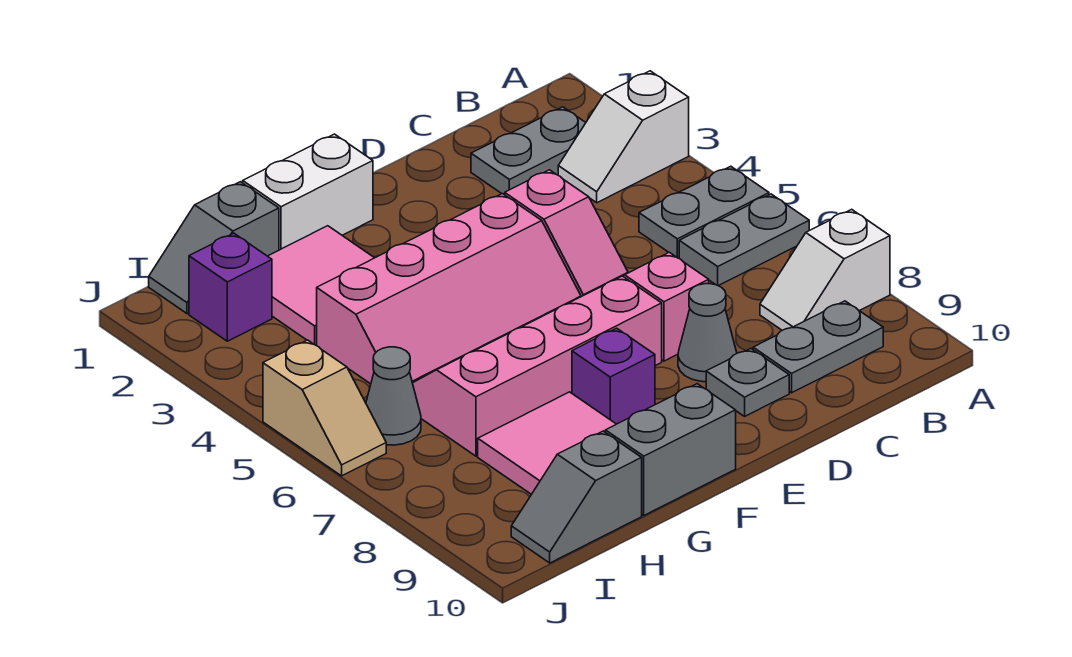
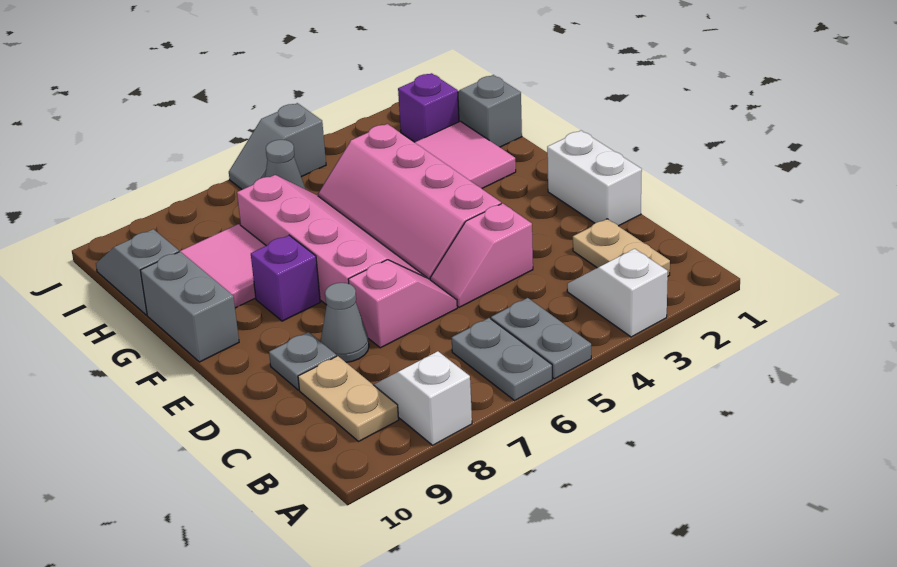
grey 1x2 plate [471,107,586,195] -> tan 1x2 plate [573,219,670,276]
grey 1x2 plate [753,301,883,393] -> tan 1x2 plate [298,356,399,441]
white 1x2 brick [243,134,373,250] -> white 1x2 brick moved to [547,131,642,226]
tan 1x2 slope [263,340,386,476] -> grey 1x2 slope [229,103,326,189]

